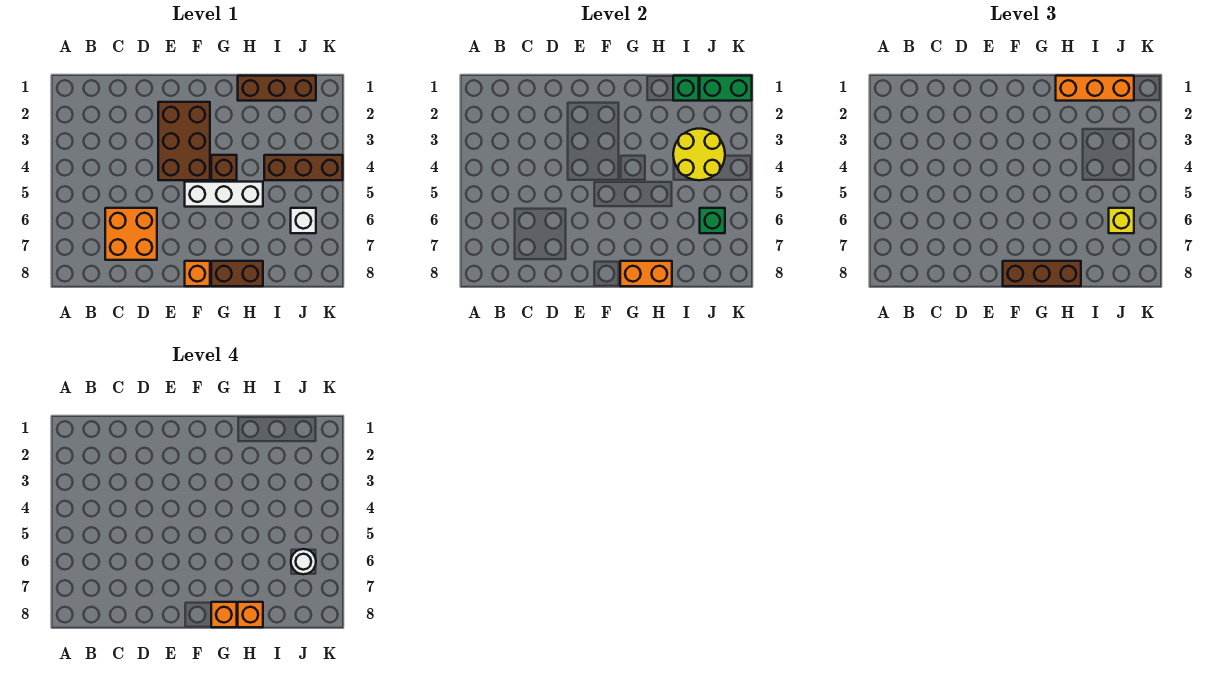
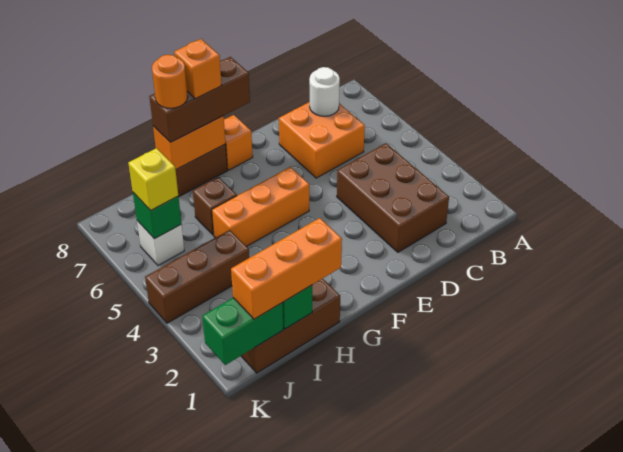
brown 2x3 brick [158,102,210,180] -> brown 2x3 brick moved to [337,143,449,252]
white 1x3 brick [185,182,263,207] -> orange 1x3 brick [212,167,309,247]
brown 1x1 brick [211,155,237,180] -> brown 1x1 brick moved to [193,177,237,235]
orange 1x1 brick [238,602,263,627] -> orange 1x1 round brick [152,55,188,108]
yellow 2x2 round brick [673,129,725,180] -> none
white 1x1 round brick [291,549,316,574] -> white 1x1 round brick moved to [309,67,340,116]

